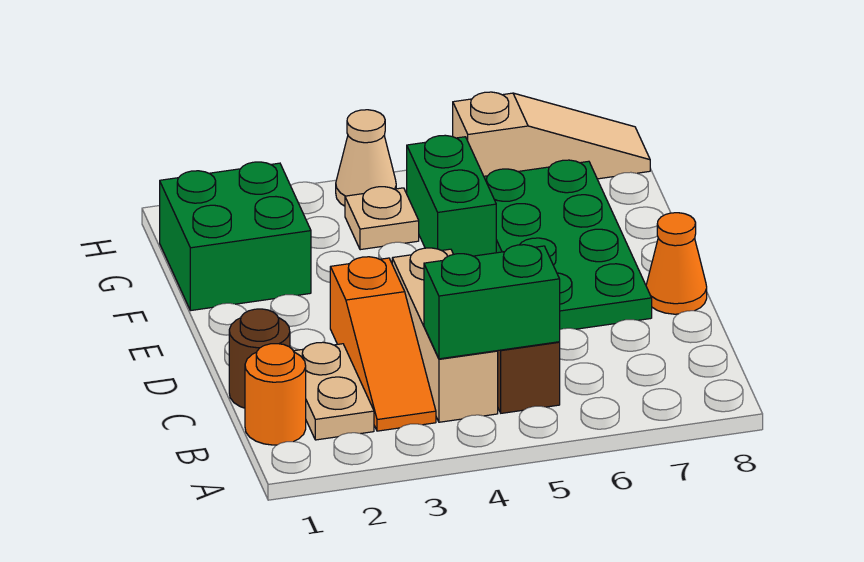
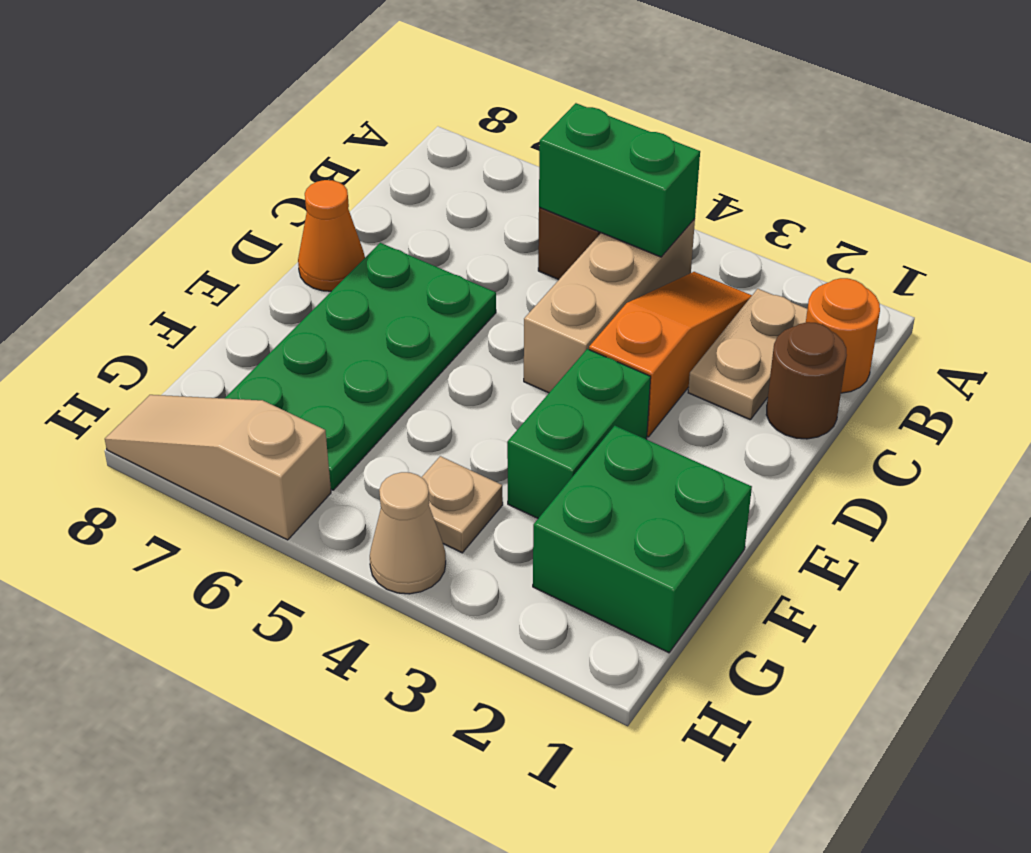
green 1x2 brick [407,135,496,256] -> green 1x2 brick moved to [507,349,651,518]

